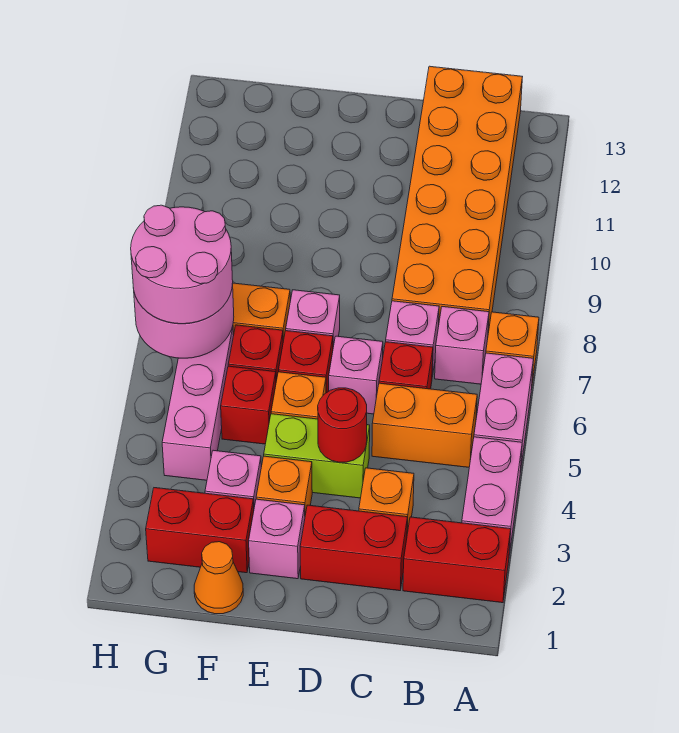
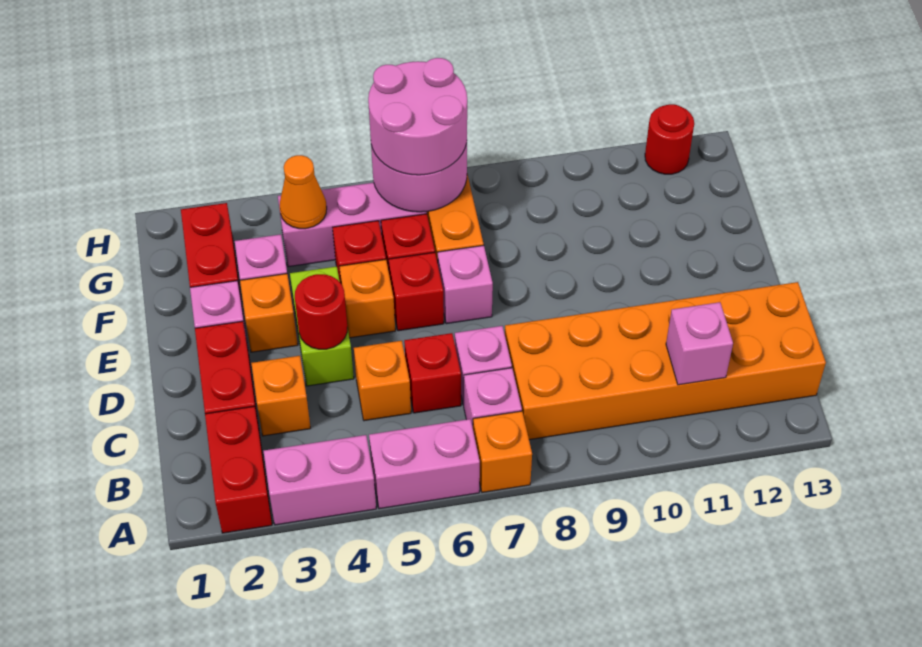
orange 1x2 brick [372,383,477,467] -> orange 1x1 brick [354,341,411,421]
pink 1x1 brick [329,336,383,414] -> pink 1x1 brick moved to [666,302,733,385]
orange 1x1 cone [194,542,243,614] -> orange 1x1 cone moved to [279,155,327,229]
none -> red 1x1 round brick [645,104,694,174]

